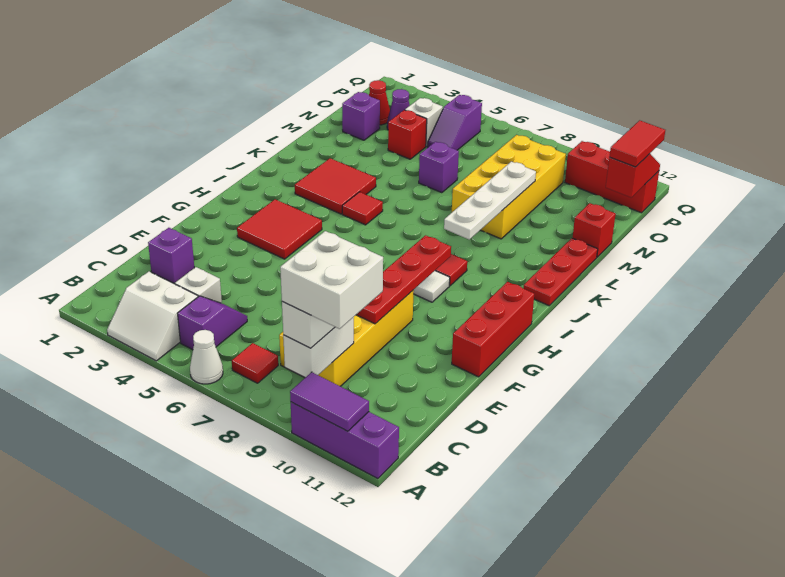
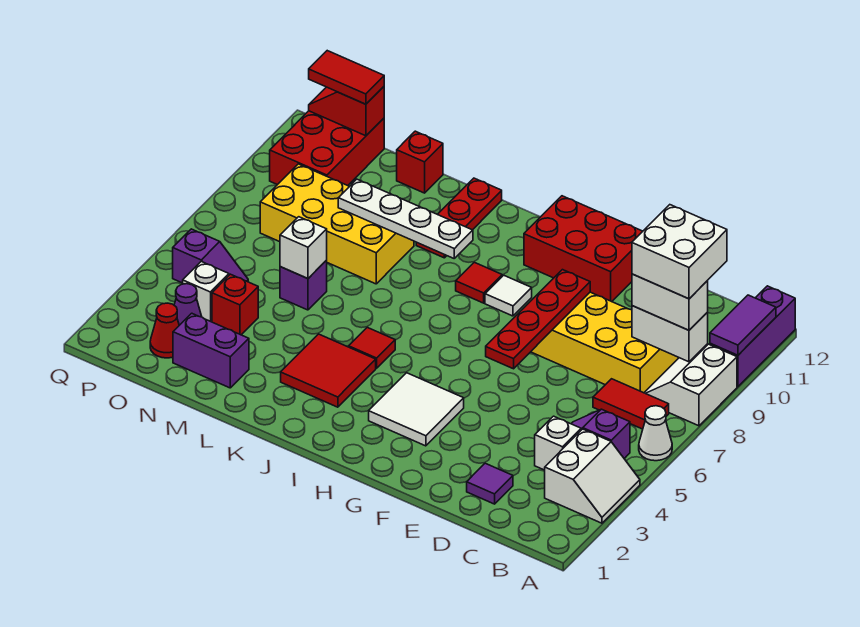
none -> white 2x2 slope [644,344,737,426]
red 1x1 tile [232,343,278,383] -> red 1x2 tile [593,379,669,429]
purple 1x1 brick [148,228,194,283] -> purple 1x1 tile [467,463,513,504]
red 1x4 plate [356,235,451,324] -> red 1x4 plate turned to [486,270,590,369]
red 1x3 brick [452,282,534,377] -> red 2x3 brick [524,196,643,302]
red 2x2 tile [237,199,322,259] -> white 2x2 tile [369,373,464,446]
red 1x3 plate [523,238,598,306] -> red 1x3 plate turned to [416,178,502,258]
none -> white 1x1 brick [280,217,327,279]
purple 1x1 brick [342,92,380,140] -> purple 1x2 brick [173,313,249,388]
red 1x3 brick [565,141,659,213] -> red 2x3 brick [270,111,384,186]

